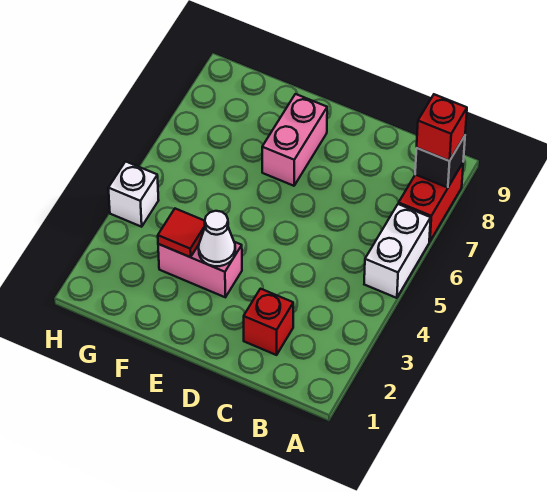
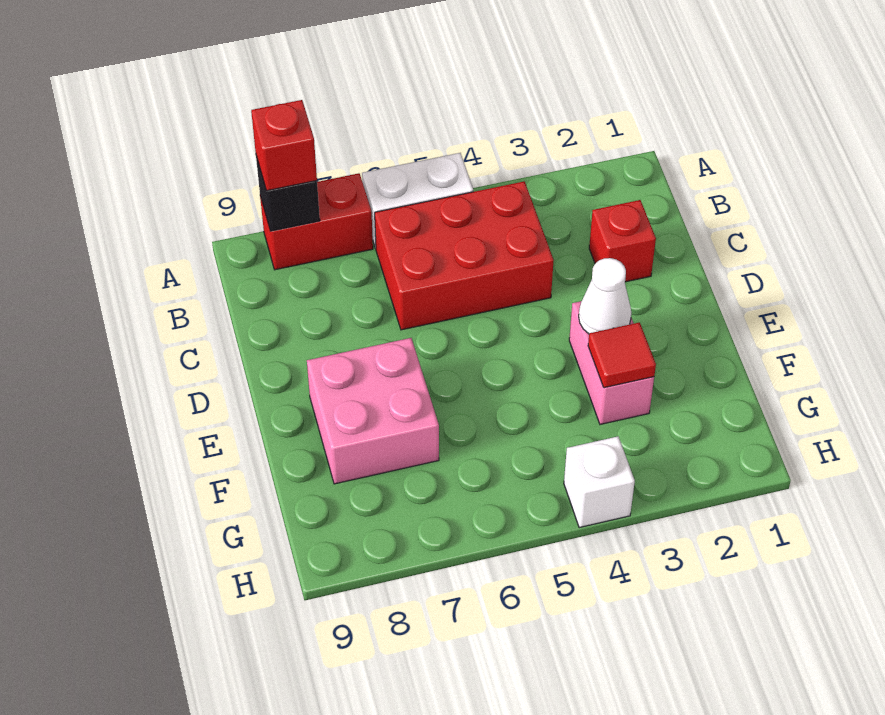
none -> red 2x3 brick [375,181,554,330]
pink 1x2 brick [262,94,327,186] -> pink 2x2 brick [307,338,439,484]

